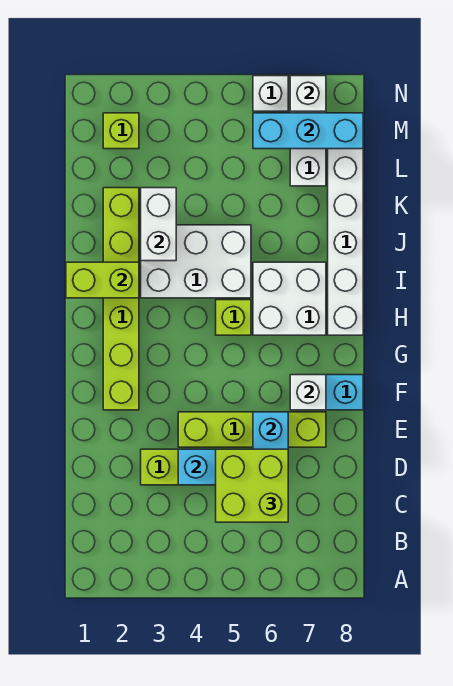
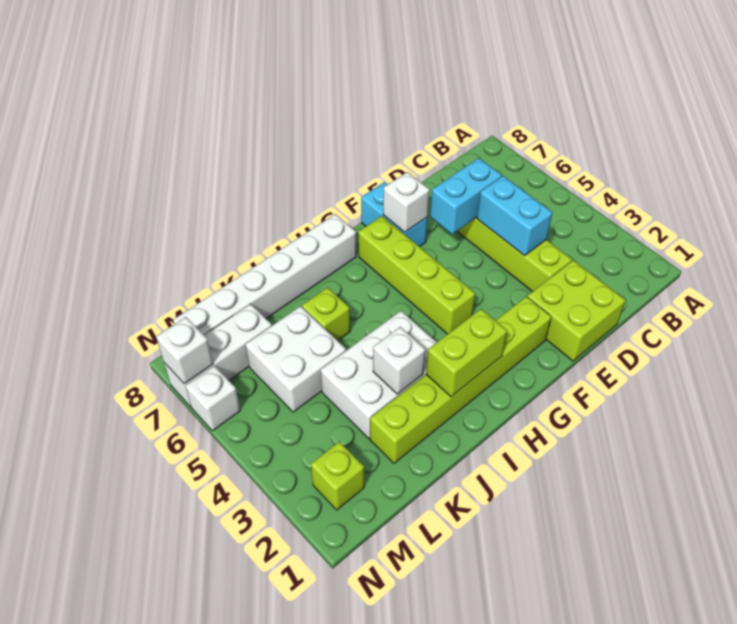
lime 2x2 brick [216,449,288,522] -> lime 2x2 brick moved to [527,260,625,361]
lime 1x4 brick [178,412,326,447] -> lime 1x4 brick moved to [358,216,475,334]
lime 1x1 brick [216,300,251,335] -> lime 1x1 brick moved to [302,287,350,341]
white 2x2 brick [253,262,326,335] -> white 2x2 brick moved to [246,306,346,412]
lime 1x2 brick [66,262,139,298] -> lime 1x2 brick turned to [426,309,507,397]
white 2x3 brick [141,225,251,298] -> white 2x3 brick turned to [321,311,437,439]
white 1x2 brick [141,188,176,261] -> white 1x1 brick [373,327,425,394]
cyan 1x3 brick [253,113,363,149] -> none

